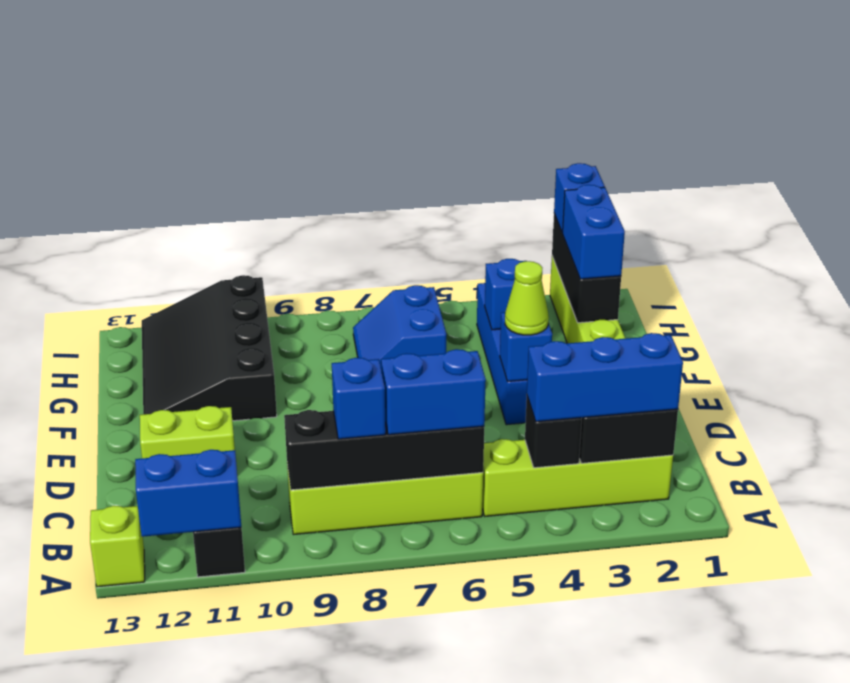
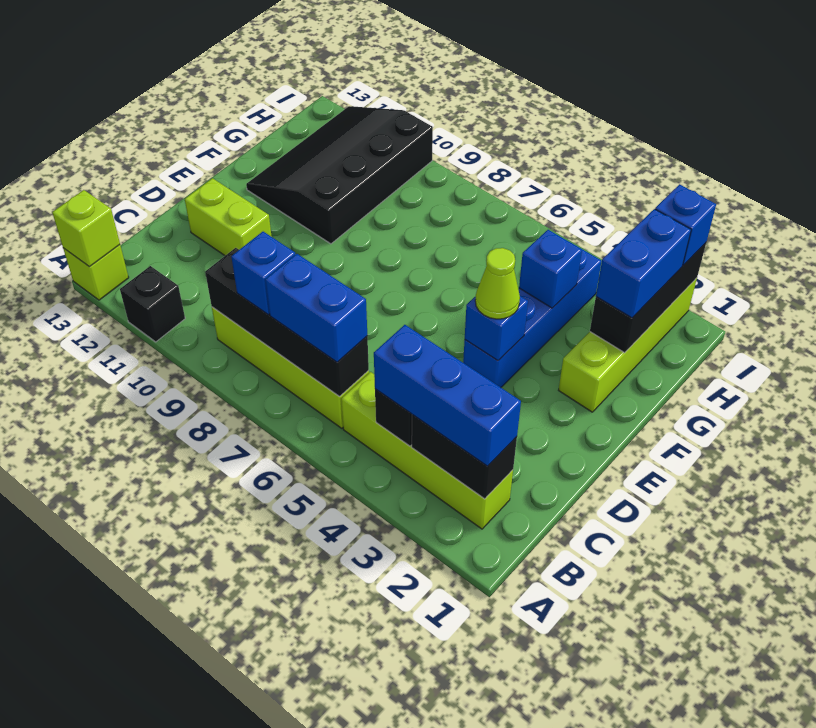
blue 1x2 brick [135,450,241,537] -> none
none -> lime 1x1 brick [52,190,120,267]
blue 2x2 slope [353,285,446,371] -> none

